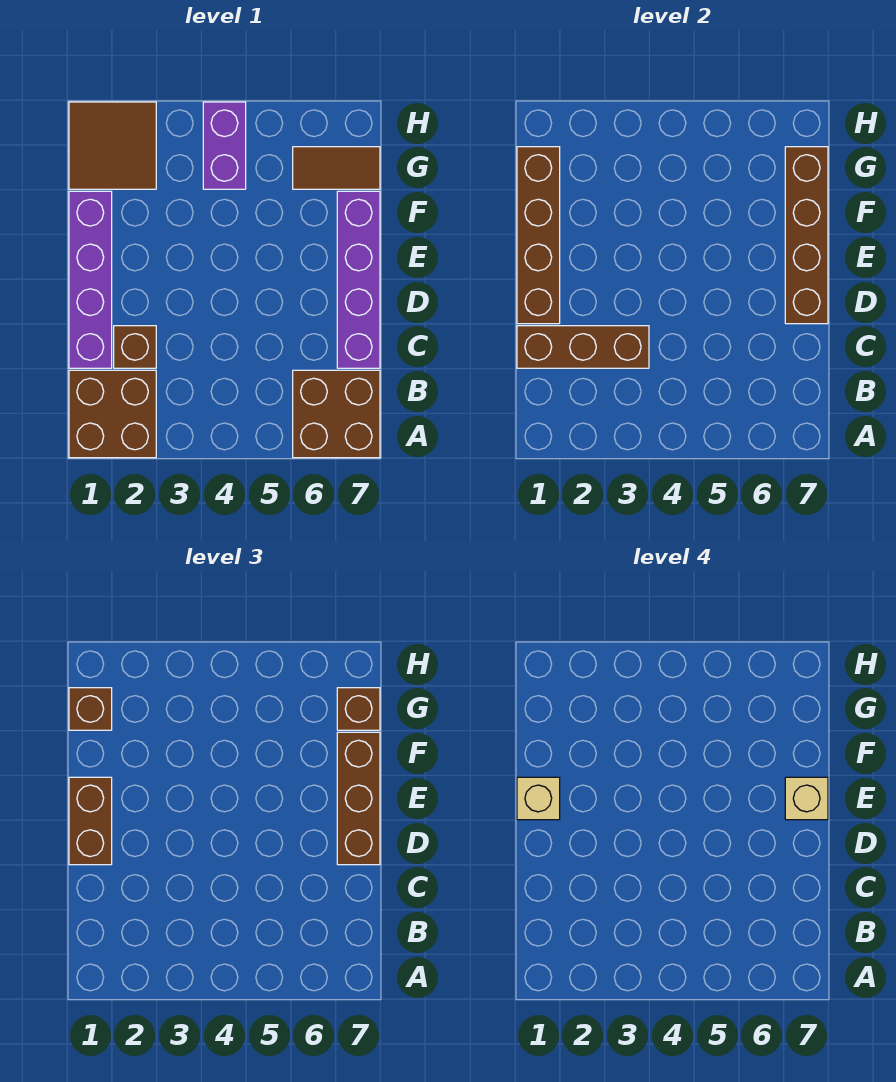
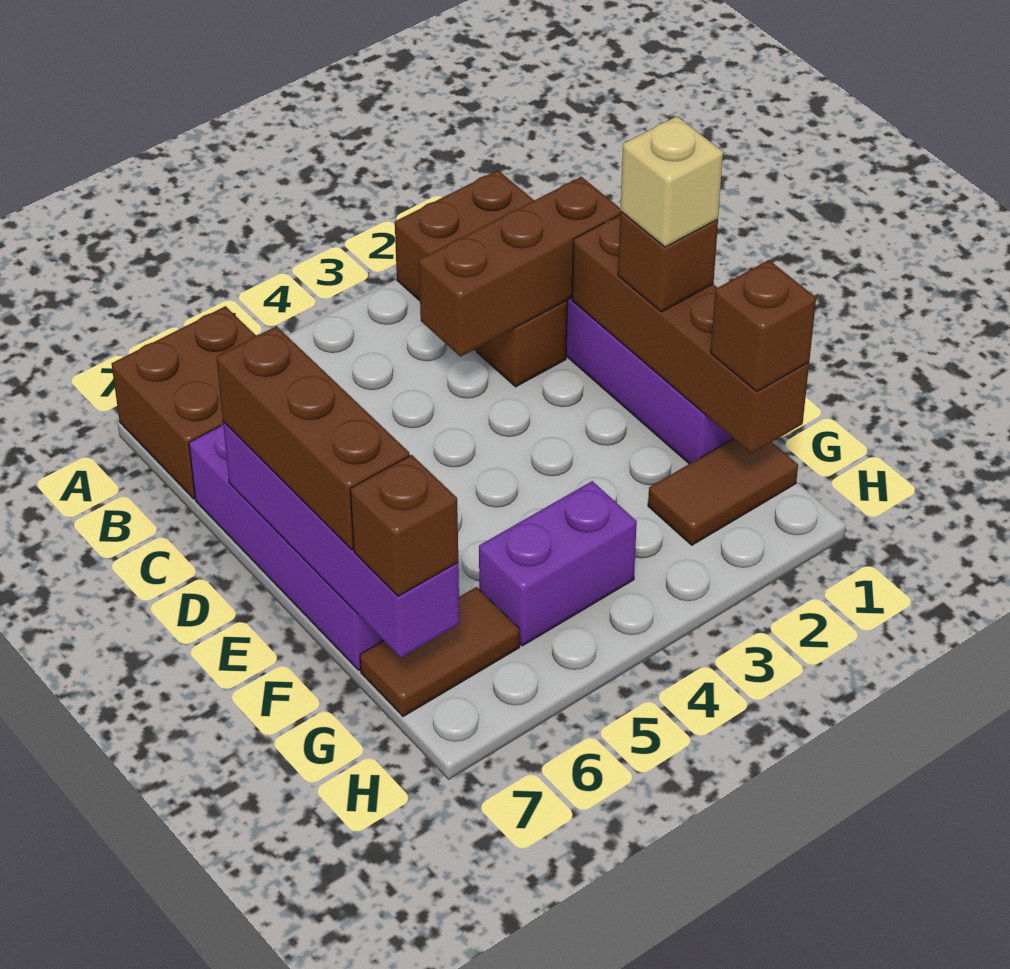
brown 1x2 brick [69,777,112,865] -> brown 1x1 brick [618,212,718,312]
brown 1x4 brick [785,147,828,324] -> purple 1x4 brick [223,422,459,658]
tan 1x1 brick [785,777,828,820] -> none
brown 2x2 tile [69,102,156,189] -> brown 1x2 tile [648,439,798,545]
purple 1x2 brick [203,102,246,189] -> purple 1x2 brick turned to [479,481,637,646]

